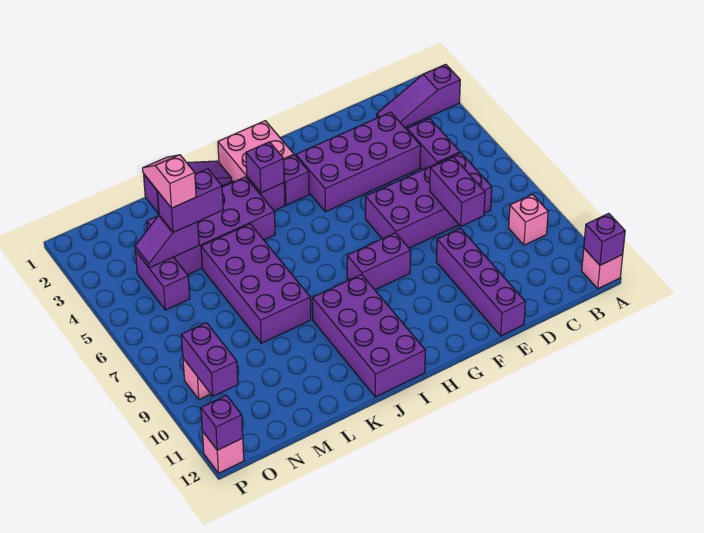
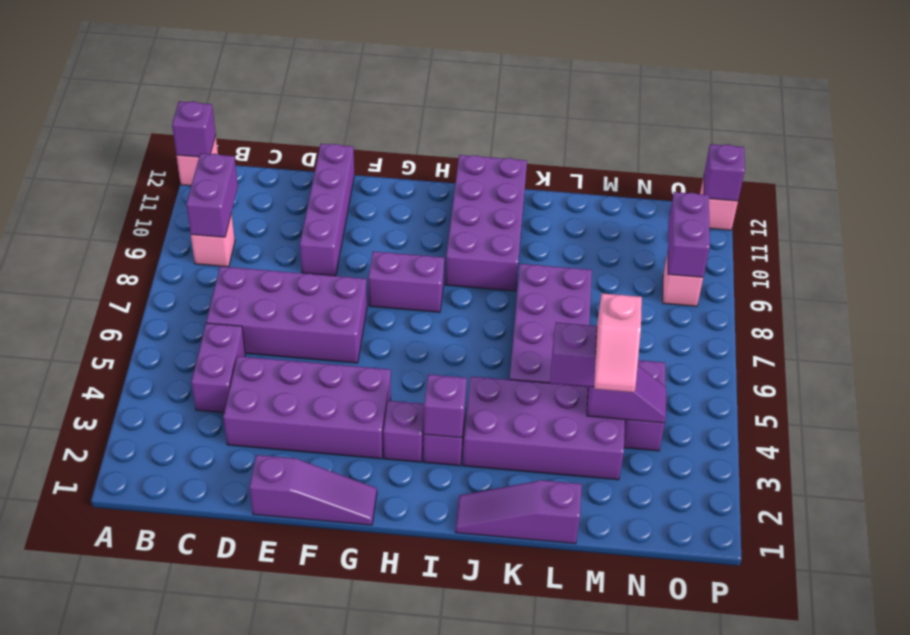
purple 1x3 slope [377,64,460,128] -> purple 1x3 slope moved to [249,455,377,525]
purple 1x2 brick [430,157,485,226] -> purple 1x2 brick moved to [186,153,238,237]
pink 2x2 brick [218,121,294,182] -> none

